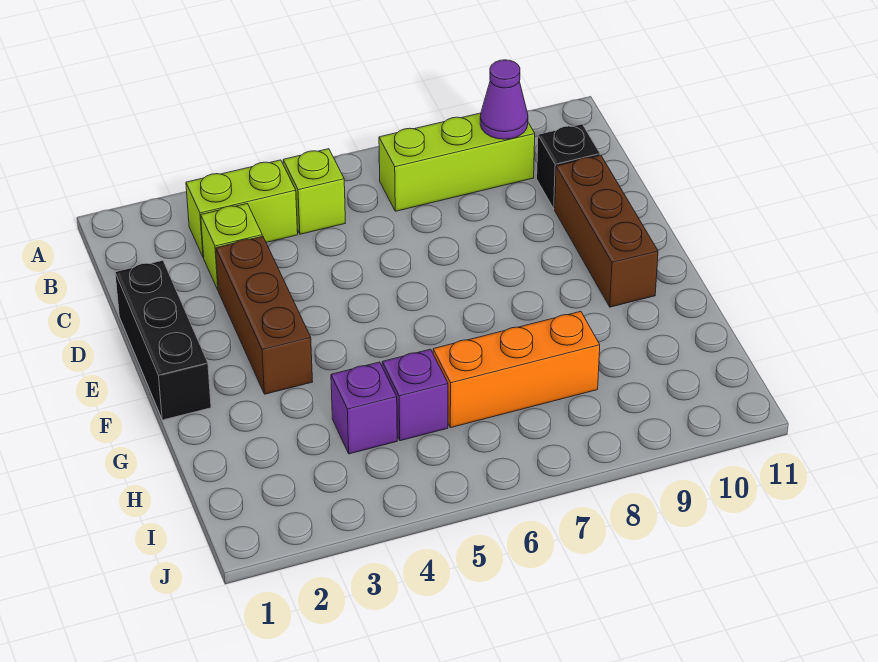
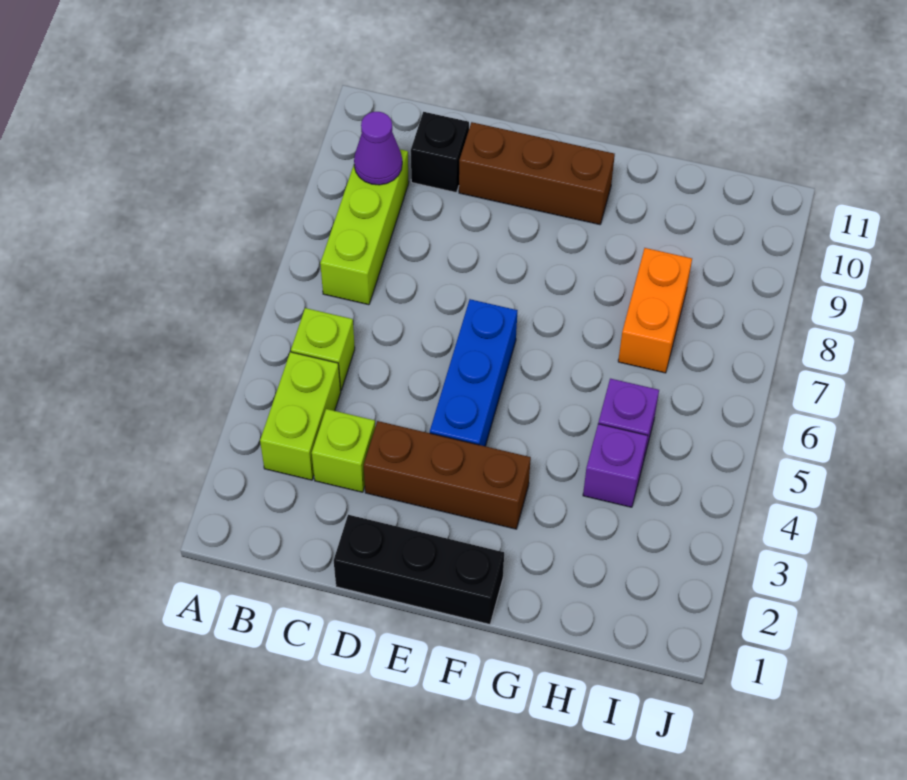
none -> blue 1x3 brick [430,299,518,446]
orange 1x3 brick [433,311,600,428] -> orange 1x2 brick [618,248,692,373]

